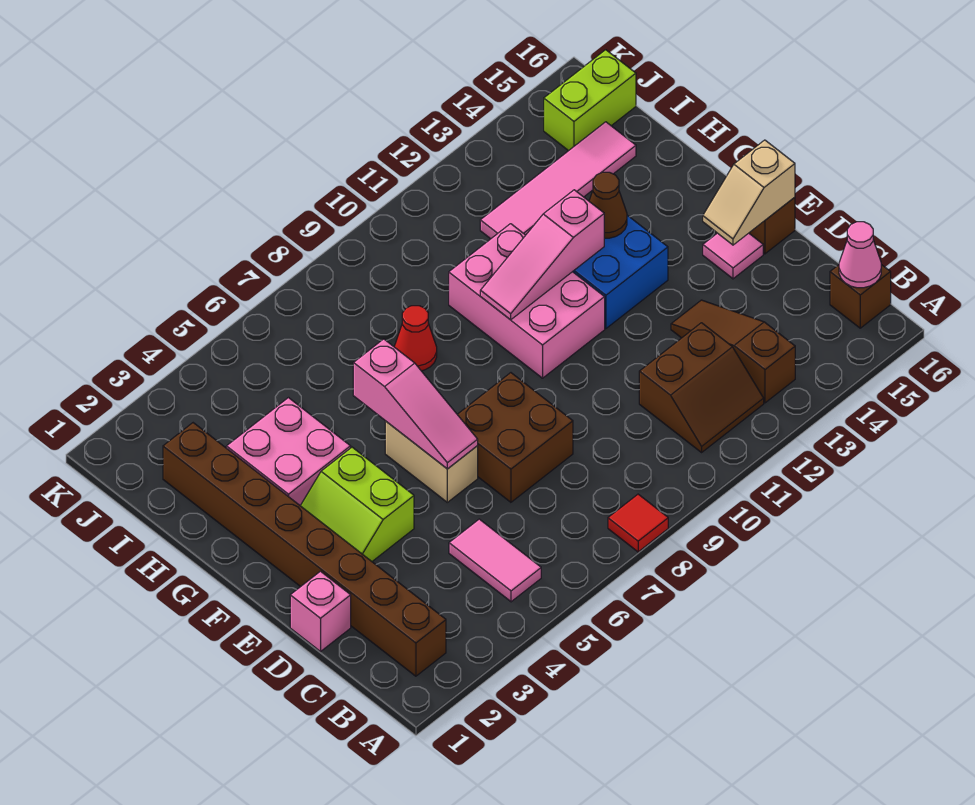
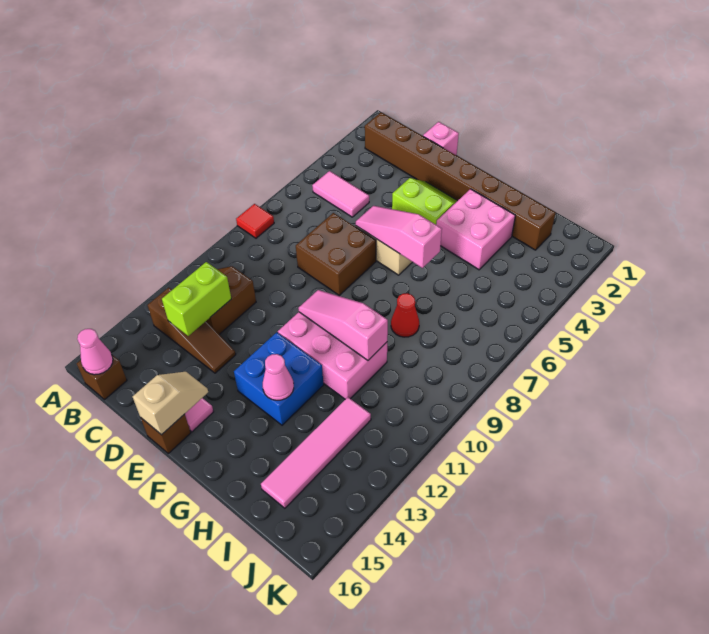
pink 1x3 slope [480,190,604,320] -> pink 1x3 slope turned to [298,290,388,360]
brown 1x1 cone [589,172,627,238] -> pink 1x1 cone [263,354,294,400]
lime 1x2 brick [544,50,636,151] -> lime 1x2 brick moved to [162,262,231,336]

